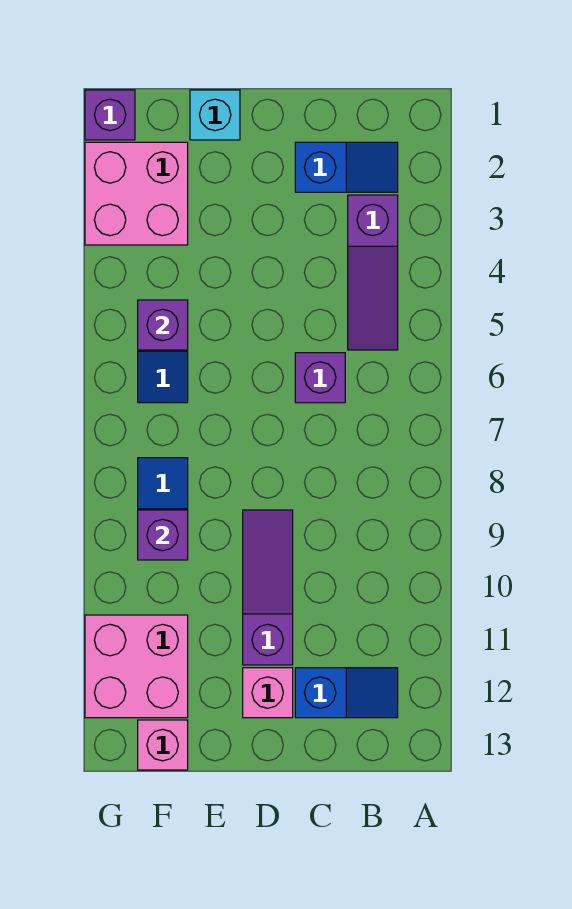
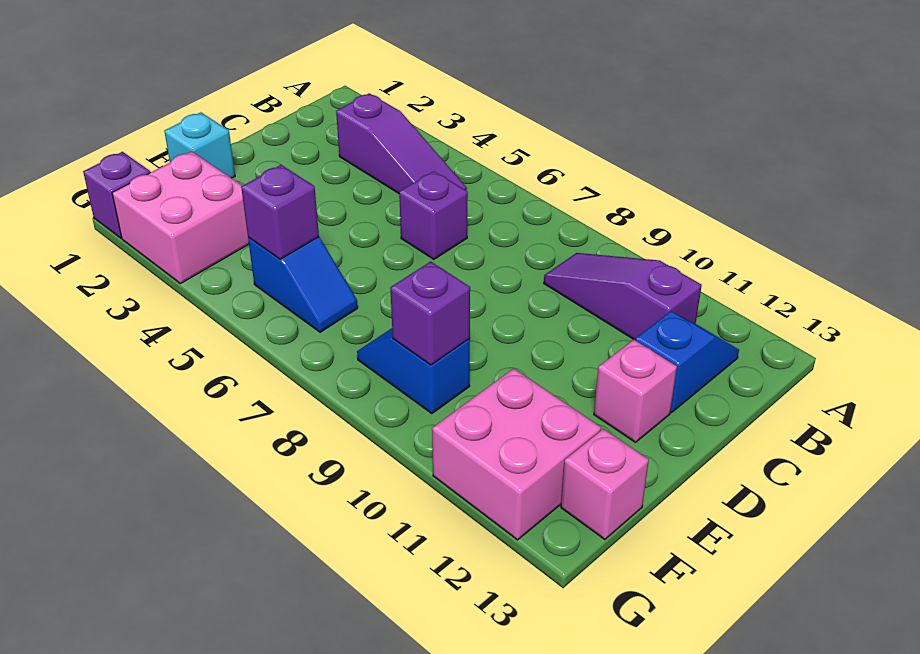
blue 1x2 slope [295,142,398,192] -> none
purple 1x3 slope [243,510,293,665] -> purple 1x3 slope moved to [544,253,702,340]

